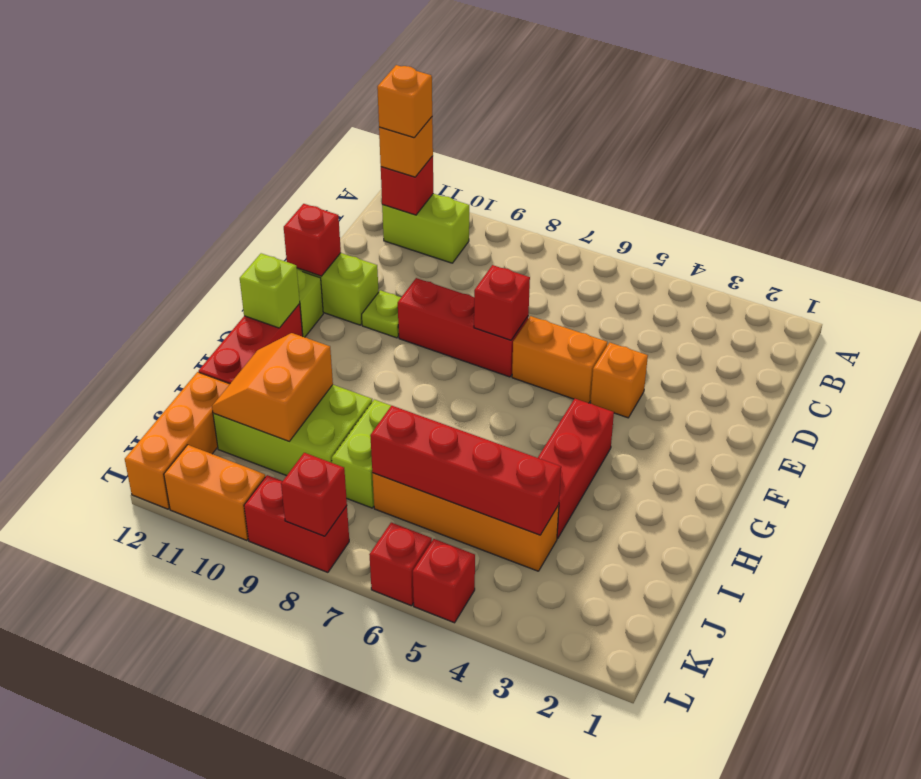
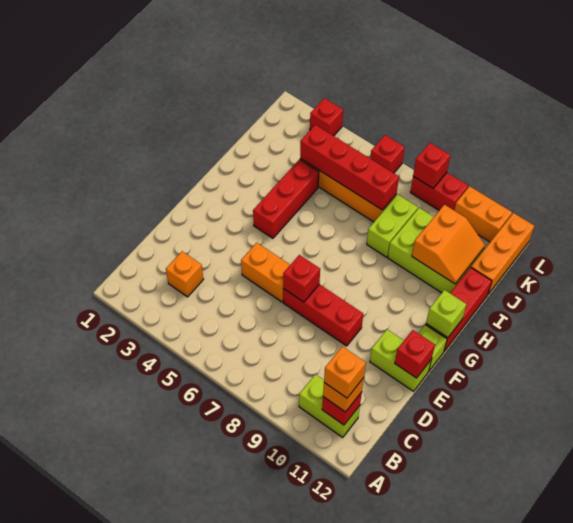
orange 1x1 brick [591,342,648,418] -> orange 1x1 brick moved to [166,251,203,297]
lime 1x1 plate [362,290,401,338] -> none
red 1x1 brick [413,539,475,623] -> red 1x1 brick moved to [310,98,343,136]

